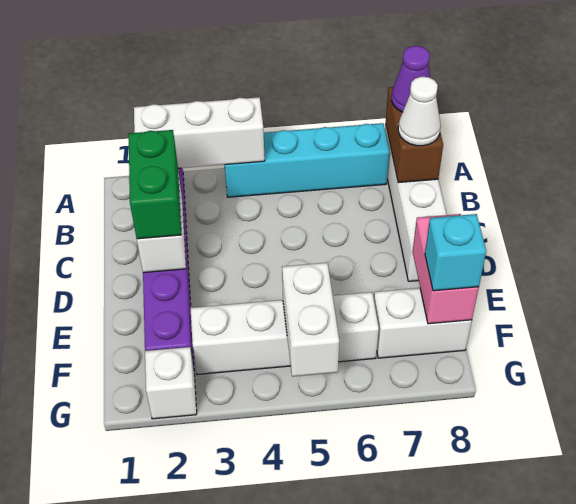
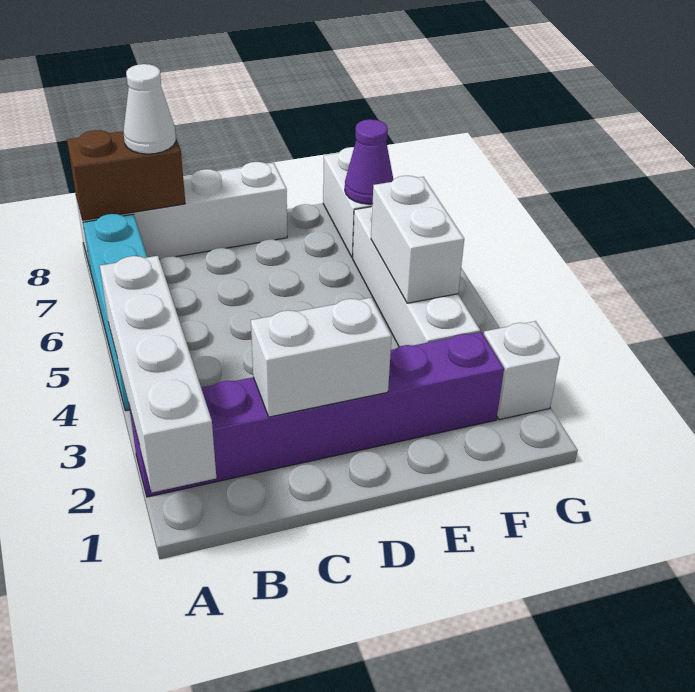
white 1x3 brick [134,97,265,168] -> white 1x4 brick [100,256,216,492]
purple 1x1 cone [392,46,430,112] -> purple 1x1 cone moved to [345,119,393,204]
green 1x2 brick [129,130,181,239] -> none
pink 1x2 brick [413,214,479,324] -> none
white 1x2 brick [282,263,339,377] -> white 1x2 brick turned to [371,176,464,303]
cyan 1x1 brick [425,214,486,291] -> none

